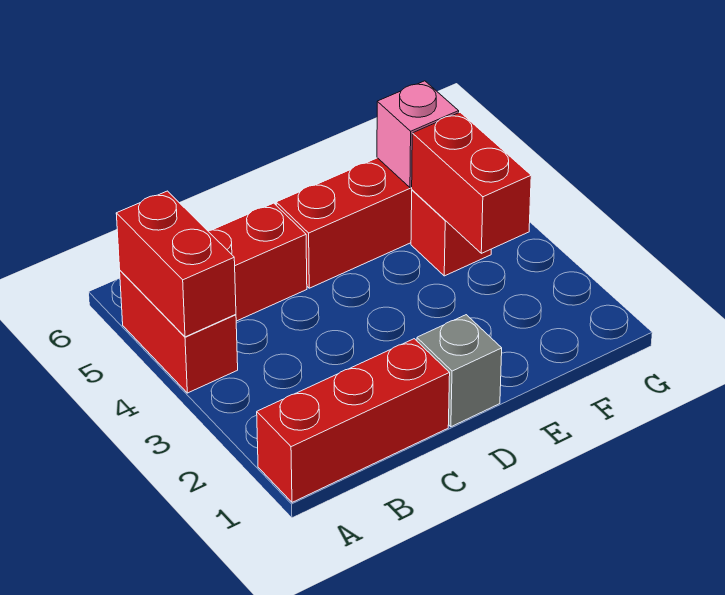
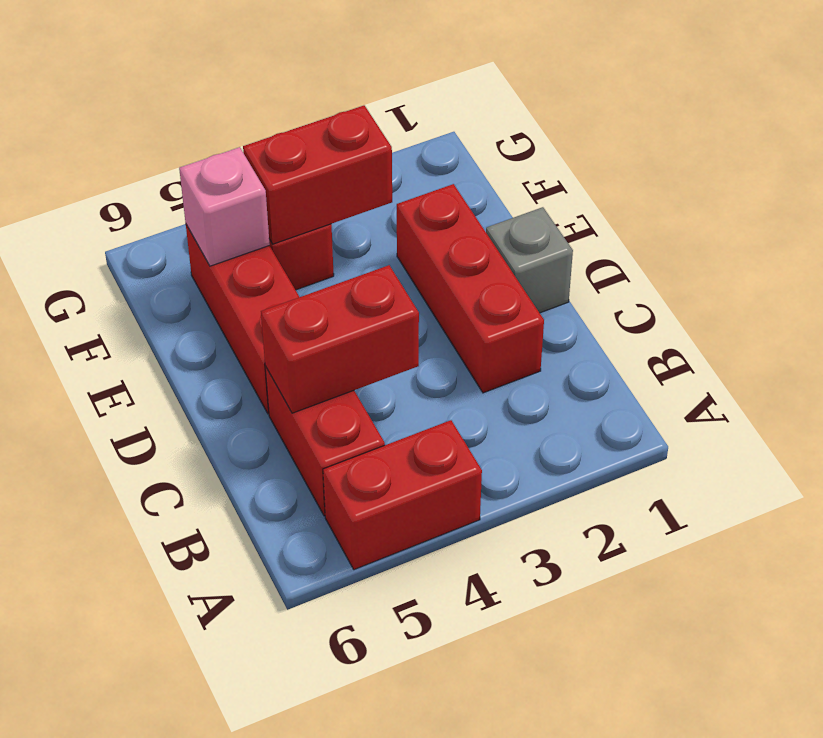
red 1x3 brick [257,339,450,502] -> red 1x3 brick moved to [397,184,544,393]
red 1x2 brick [116,191,236,337] -> red 1x2 brick moved to [261,265,419,413]

